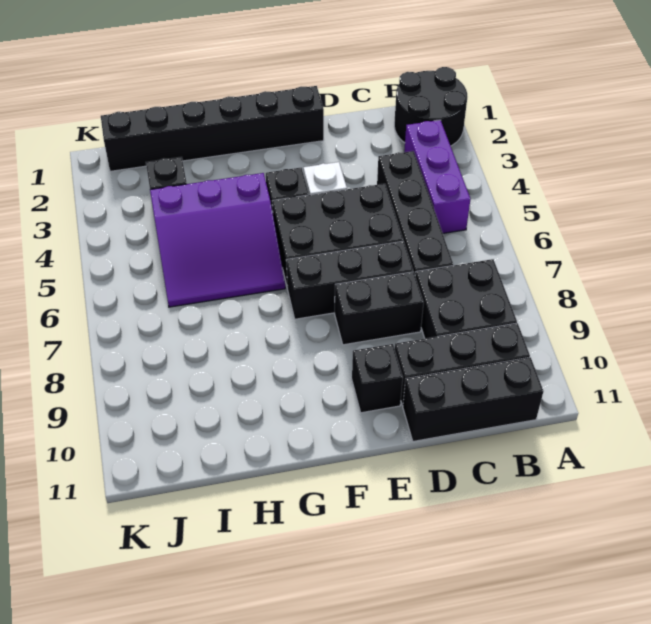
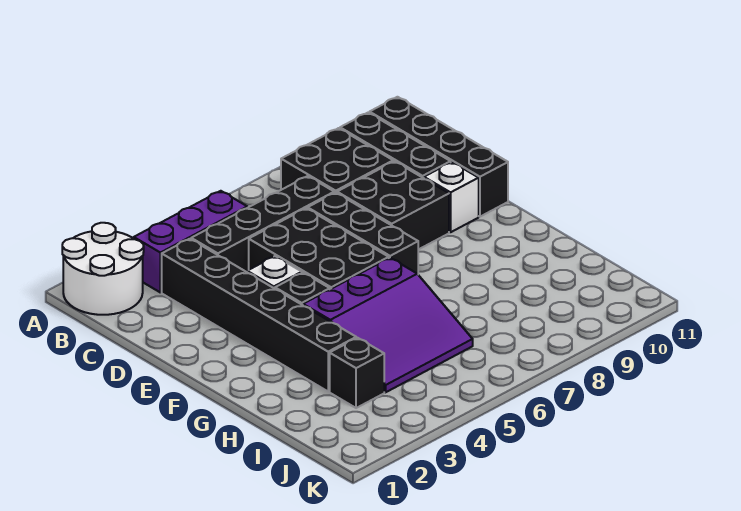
black 2x2 round brick [394,67,467,146] -> white 2x2 round brick [62,223,144,315]
black 1x3 brick [403,357,544,441] -> black 1x4 brick [370,97,508,217]
black 1x2 brick [335,272,424,345] -> black 2x2 brick [337,161,449,250]
black 1x6 brick [101,86,324,171] -> black 1x6 brick moved to [162,239,356,391]
black 1x1 brick [352,344,403,413] -> white 1x1 brick [424,162,479,232]
purple 3x3 slope [150,173,285,307] -> purple 3x3 slope turned to [303,258,473,392]

